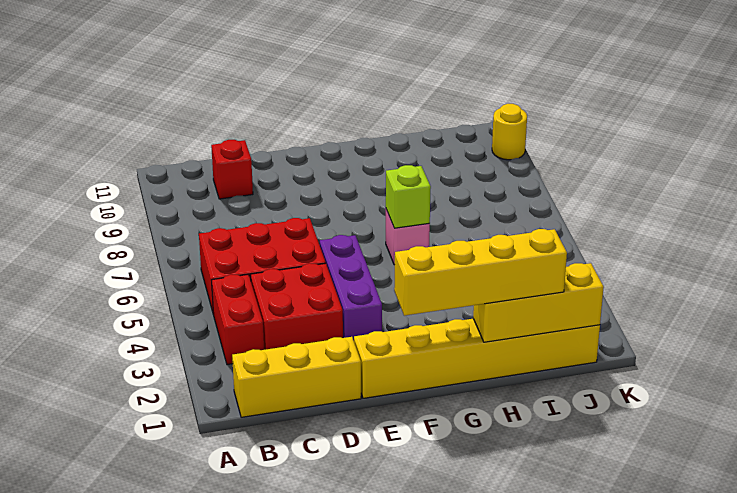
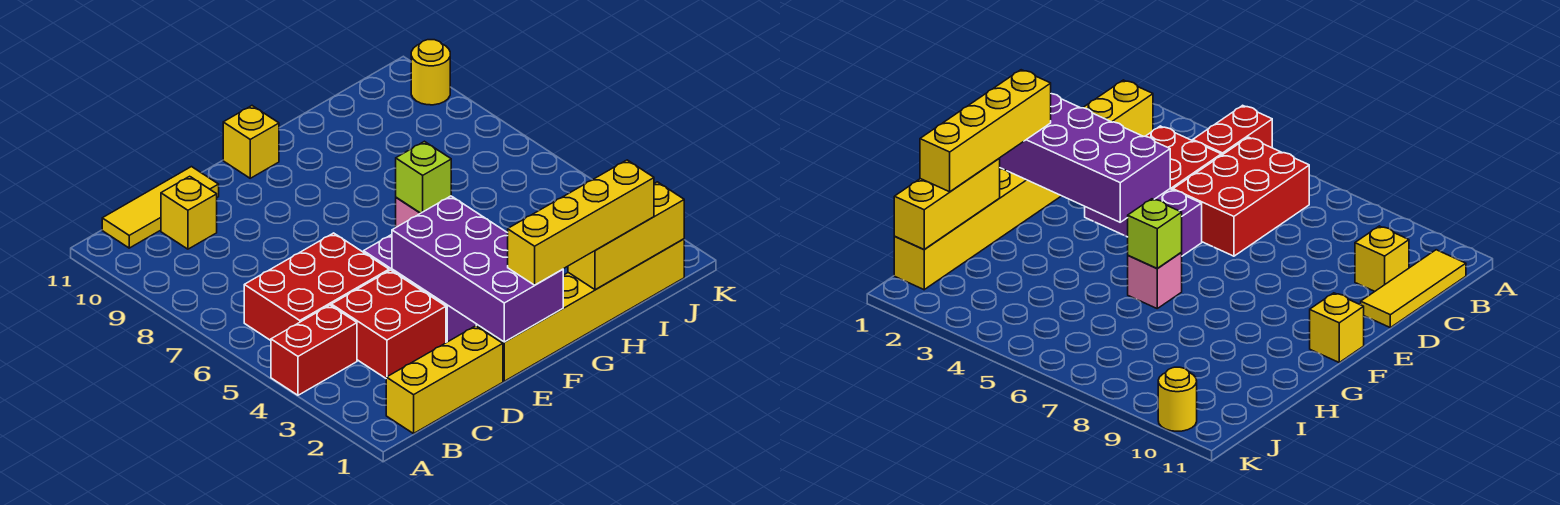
red 1x2 brick [211,275,264,365] -> red 1x2 brick turned to [271,305,357,395]
none -> yellow 1x3 tile [102,167,219,248]
red 1x1 brick [211,140,253,199] -> yellow 1x1 brick [161,176,217,249]
none -> purple 2x4 brick [392,196,563,342]
none -> yellow 1x1 brick [223,106,279,178]

